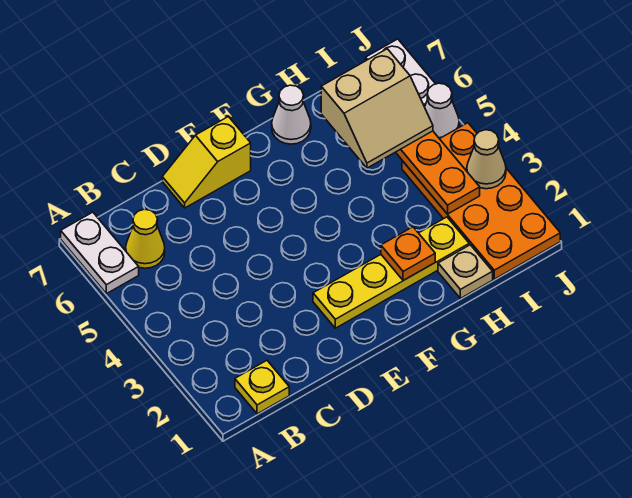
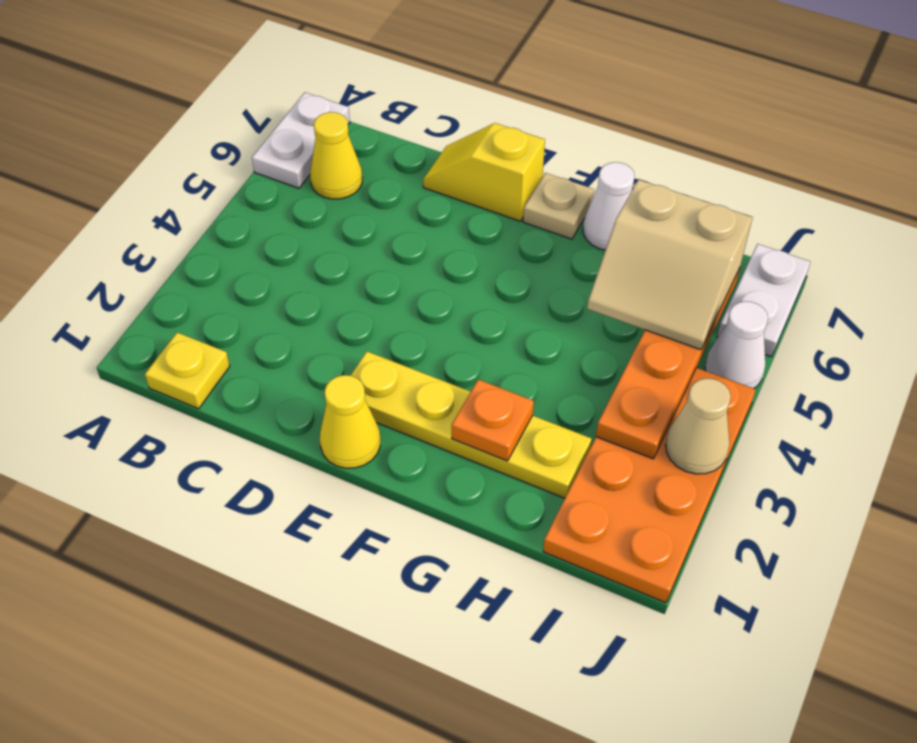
none -> yellow 1x1 cone [320,375,380,468]
tan 1x1 plate [438,245,493,298] -> tan 1x1 plate moved to [523,173,594,239]

